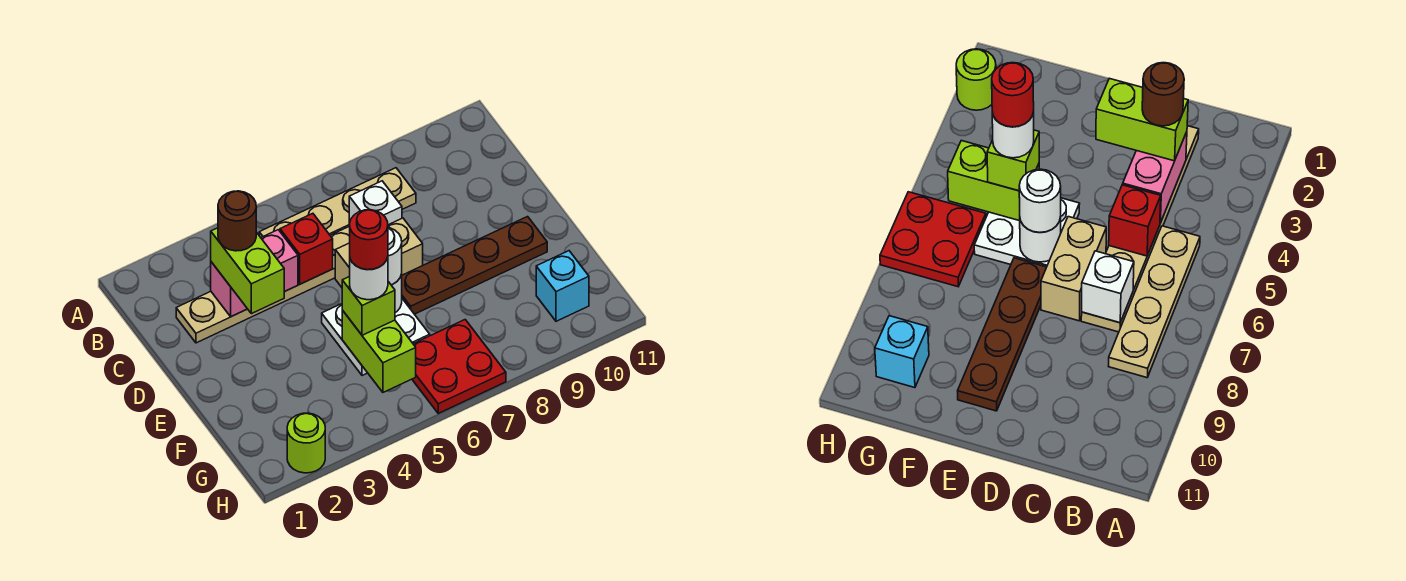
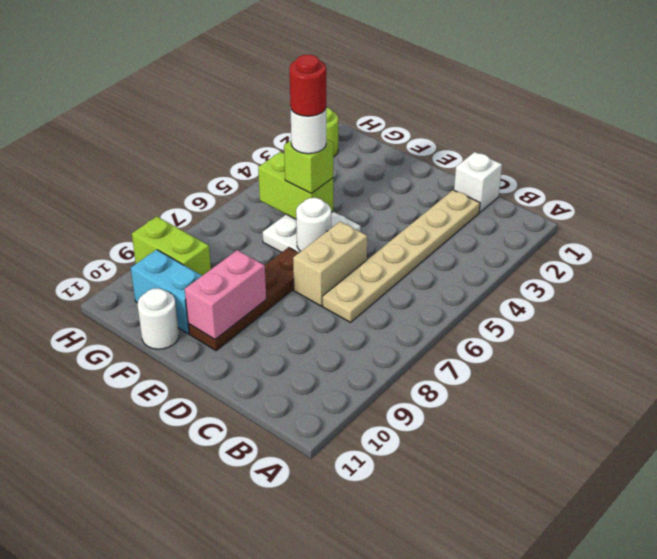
tan 1x4 plate [259,168,416,237] -> none
pink 1x2 brick [211,230,298,317] -> pink 1x2 brick moved to [185,250,266,339]
lime 1x2 brick [211,228,284,314] -> lime 1x2 brick moved to [132,217,211,276]
brown 1x1 round brick [218,191,256,251] -> none
red 1x1 brick [280,213,333,284] -> none
white 1x1 brick [349,181,402,226] -> white 1x1 brick moved to [454,152,502,212]
white 1x1 round brick [388,228,402,285] -> white 1x1 round brick moved to [138,288,179,349]
red 2x2 plate [412,320,506,413] -> none
cyan 1x1 brick [536,251,589,321] -> cyan 1x2 brick [131,250,202,333]

